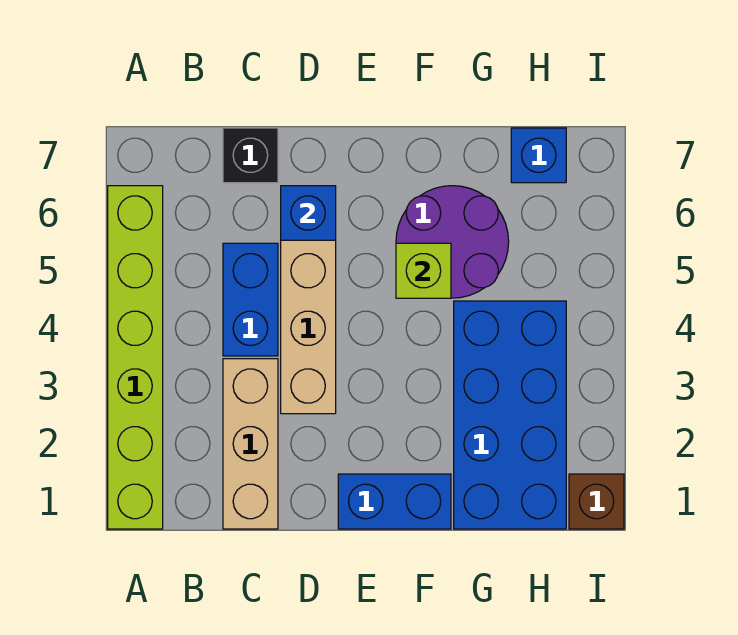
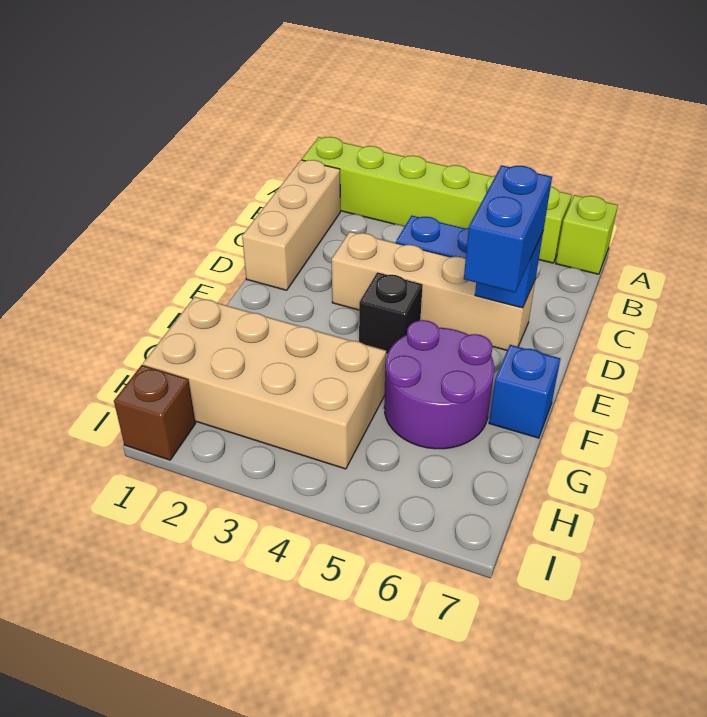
tan 1x3 brick [223,359,278,529] -> tan 1x3 brick turned to [242,160,340,290]
black 1x1 brick [223,128,278,183] -> black 1x1 brick moved to [359,272,423,354]
blue 1x2 brick [338,474,451,529] -> blue 1x2 brick moved to [464,165,552,292]
lime 1x1 brick [396,243,451,298] -> lime 1x1 brick moved to [556,195,618,274]
blue 2x4 brick [454,301,566,529] -> tan 2x4 brick [143,297,386,469]
blue 1x1 brick [511,128,566,183] -> blue 1x1 brick moved to [489,345,560,438]

